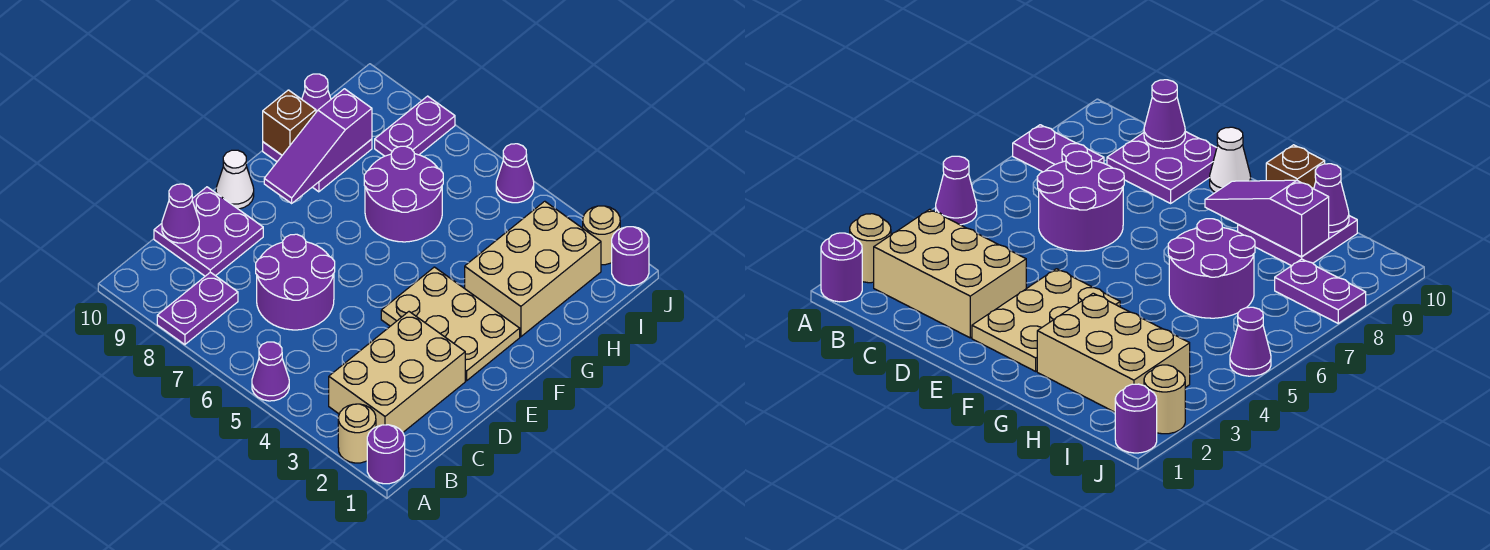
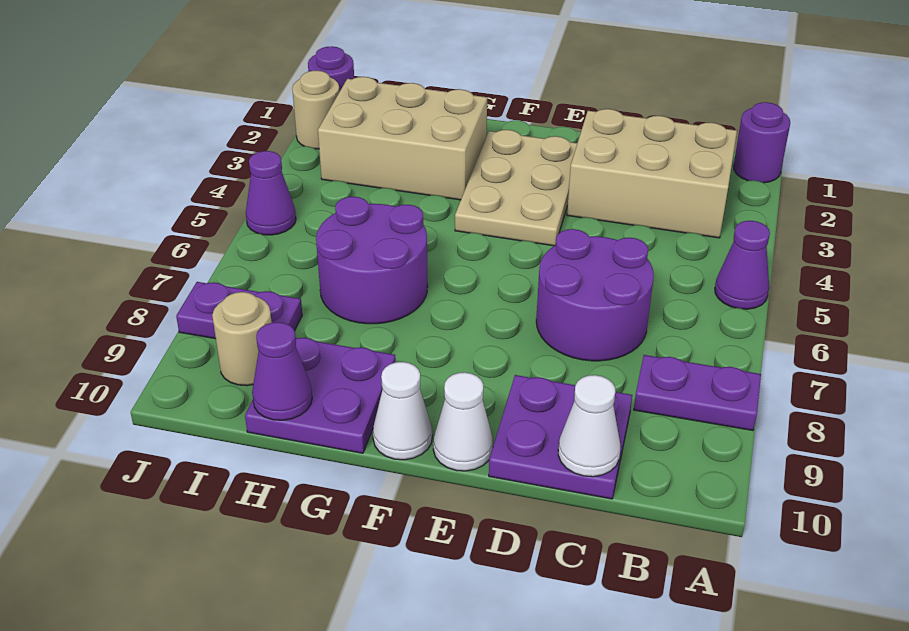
tan 1x1 round brick [338,404,376,463] -> tan 1x1 round brick moved to [212,292,272,386]
purple 1x1 cone [162,184,199,243] -> white 1x1 cone [558,375,620,477]
purple 1x3 slope [264,89,372,203] -> none
none -> white 1x1 cone [373,362,432,460]
brown 1x1 brick [263,90,316,155] -> none

